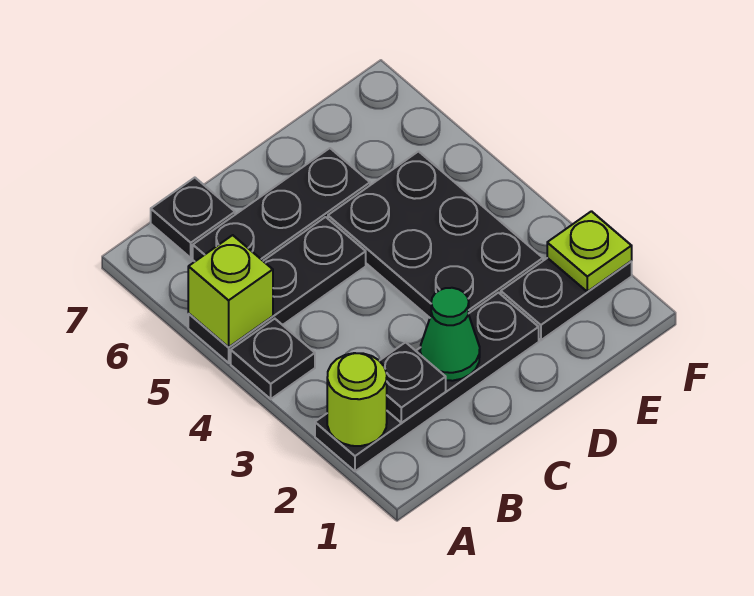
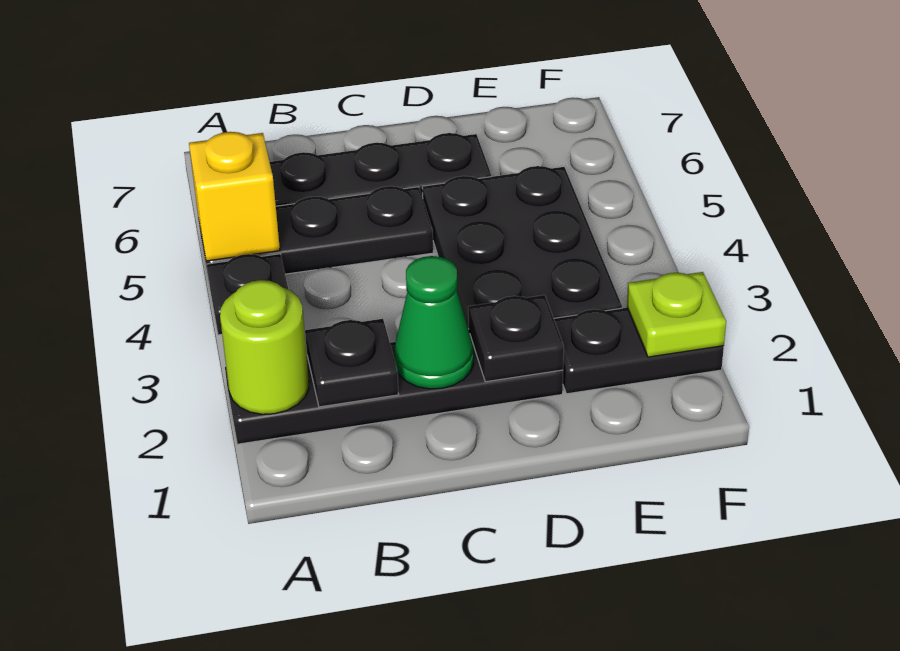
lime 1x1 brick [188,235,273,347] -> yellow 1x1 brick [189,132,280,261]
black 1x1 plate [151,178,235,258] -> black 1x1 plate moved to [468,295,564,382]

